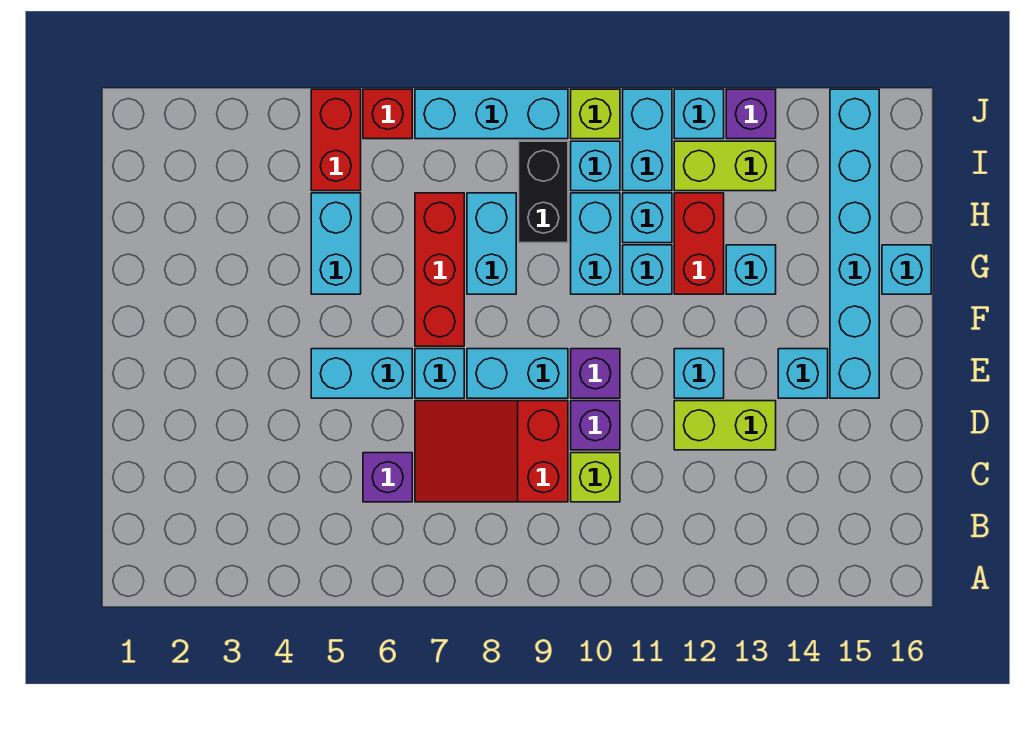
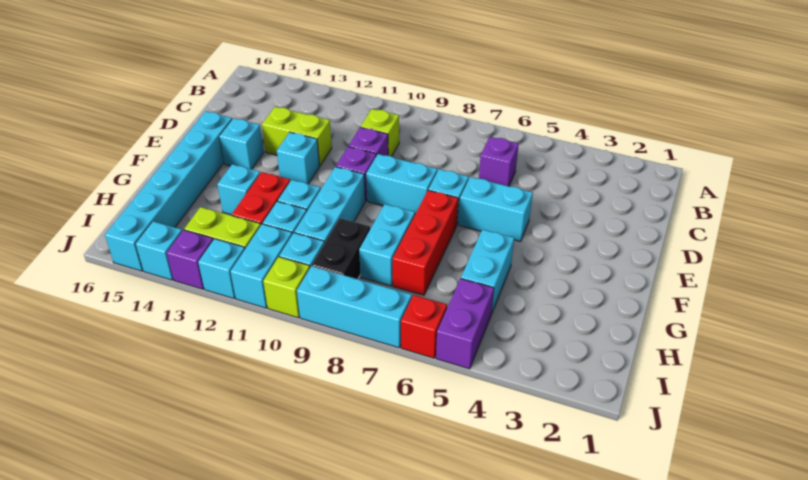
red 2x3 slope [415,401,568,502] -> none
cyan 1x2 brick [571,193,620,294] -> cyan 1x3 brick [294,167,365,243]
cyan 1x1 brick [882,245,931,294] -> cyan 1x1 brick moved to [136,221,182,280]
red 1x2 brick [311,89,361,191] -> purple 1x2 brick [436,279,494,369]

